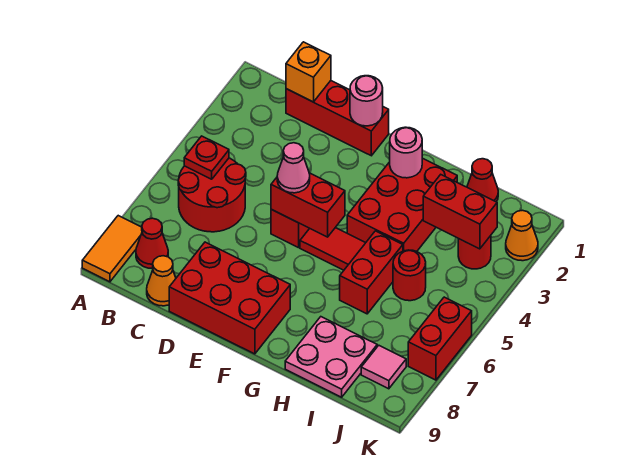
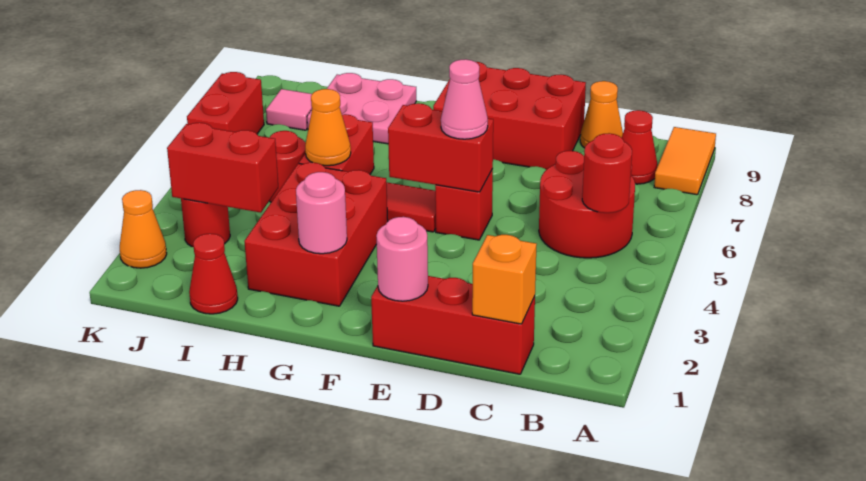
red 1x1 plate [184,136,229,179] -> red 1x1 round brick [582,133,632,213]
none -> orange 1x1 cone [305,89,351,166]

